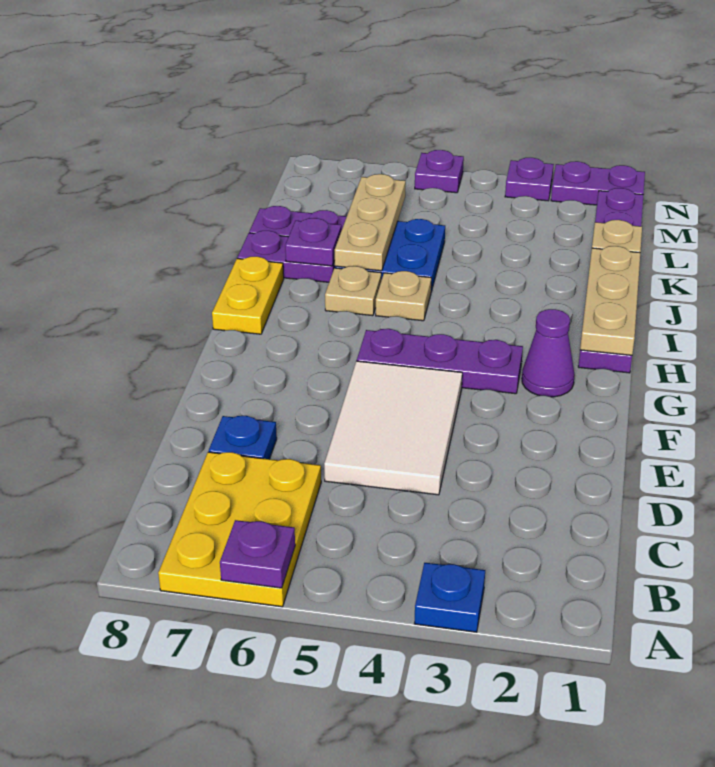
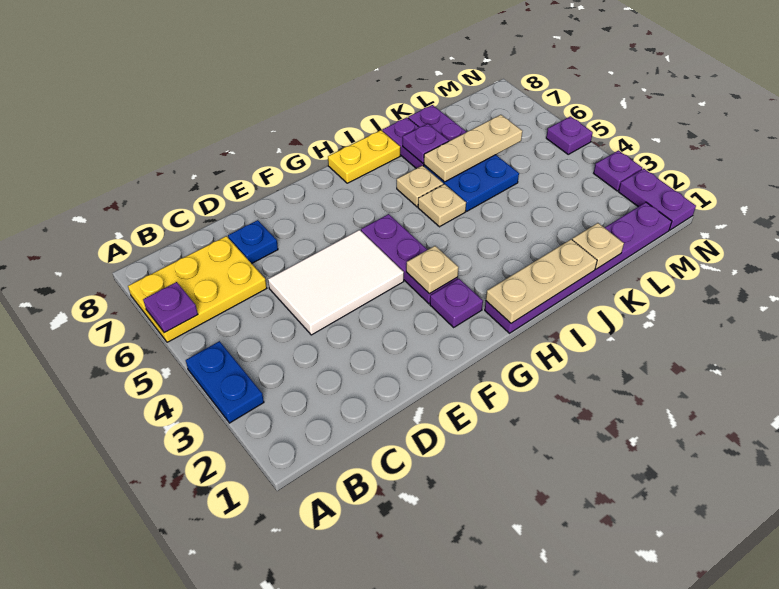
blue 1x1 plate [414,563,485,632] -> blue 1x2 plate [186,341,264,423]
purple 1x1 cone [522,309,575,397] -> purple 1x1 plate [430,279,483,327]
none -> tan 1x1 plate [406,246,459,294]

